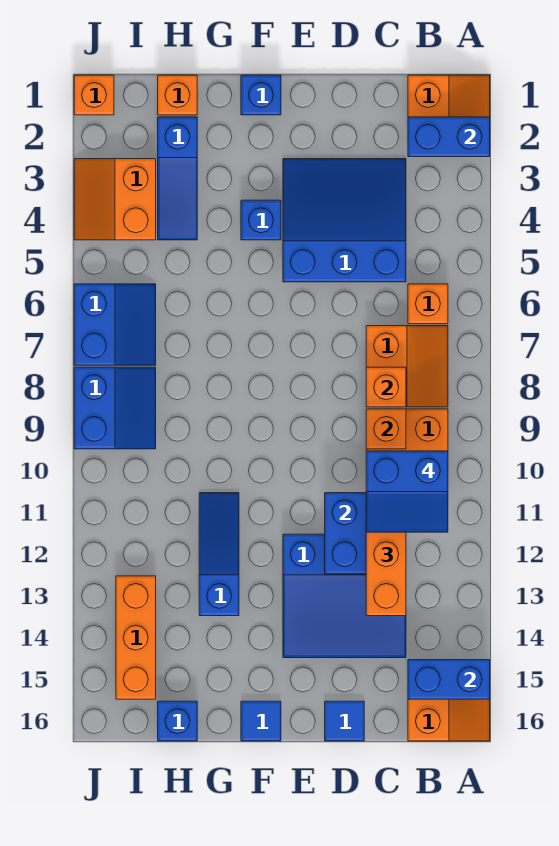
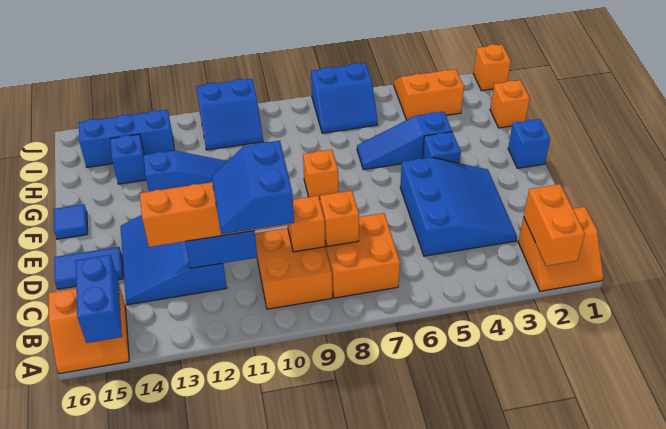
blue 1x2 brick [408,117,490,157] -> orange 1x2 brick [524,184,585,266]
orange 1x1 brick [408,284,448,324] -> orange 1x1 brick moved to [303,150,338,199]
orange 2x2 slope [366,326,448,407] -> orange 2x2 brick [325,213,400,298]
blue 1x1 tile [325,701,364,741] -> blue 1x2 tile [54,247,123,289]
blue 1x3 slope [158,117,197,240] -> blue 1x3 slope moved to [357,112,452,170]
blue 1x1 brick [158,701,197,741] -> blue 1x1 brick moved to [110,134,146,184]
blue 2x2 slope [74,367,156,449] -> blue 2x2 slope moved to [196,79,263,150]
orange 1x3 brick [116,576,156,699] -> blue 1x3 brick [78,110,174,167]

